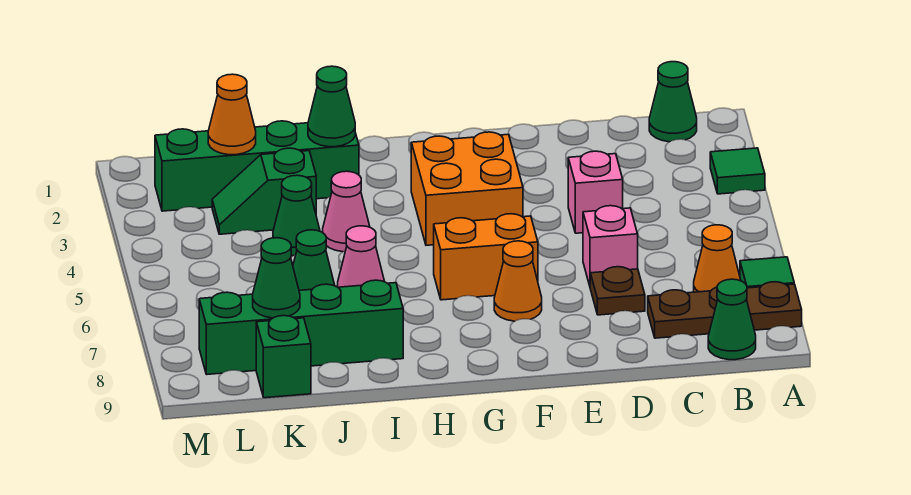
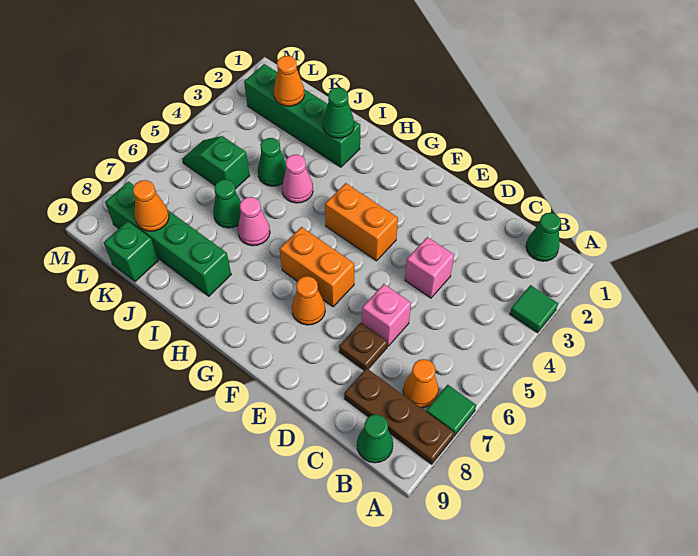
orange 2x2 brick [411,132,523,245] -> orange 1x2 brick [325,183,398,261]
green 1x2 slope [212,148,316,234] -> green 1x2 slope moved to [182,136,250,189]
green 1x1 cone [253,238,300,318] -> orange 1x1 cone [133,180,169,231]

